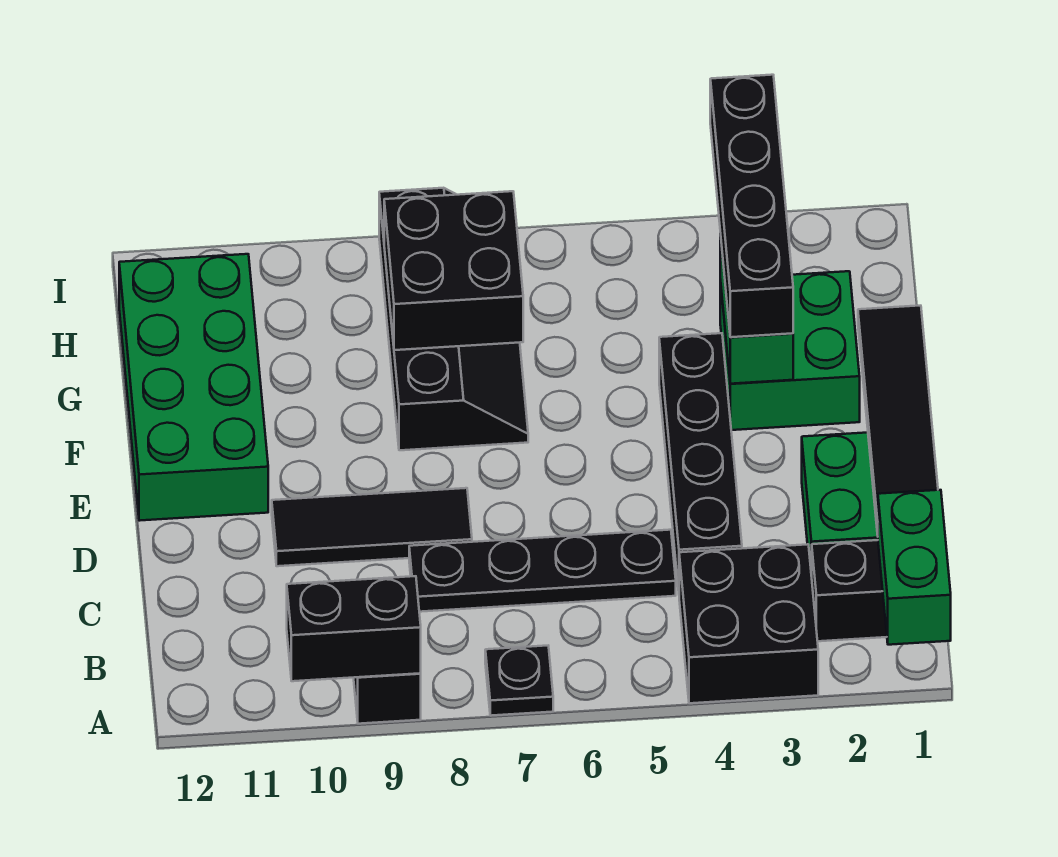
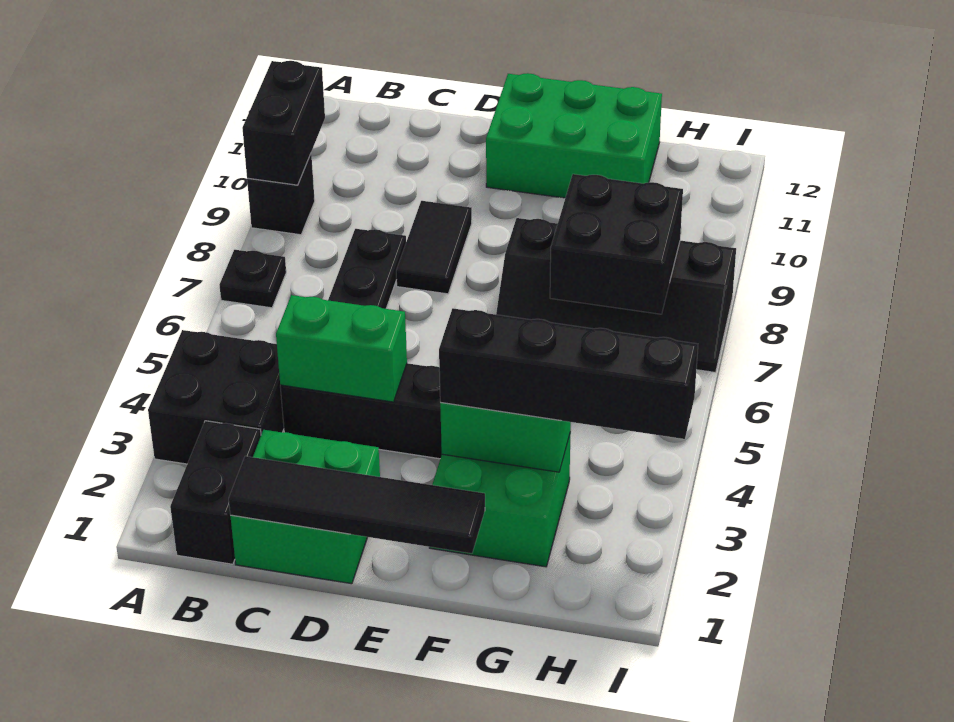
green 1x2 brick [878,490,951,645] -> green 1x2 brick moved to [276,295,407,402]
black 1x3 tile [272,488,472,566] -> black 1x2 tile [396,201,472,294]
green 2x4 brick [119,254,268,521] -> green 2x3 brick [486,73,662,198]

